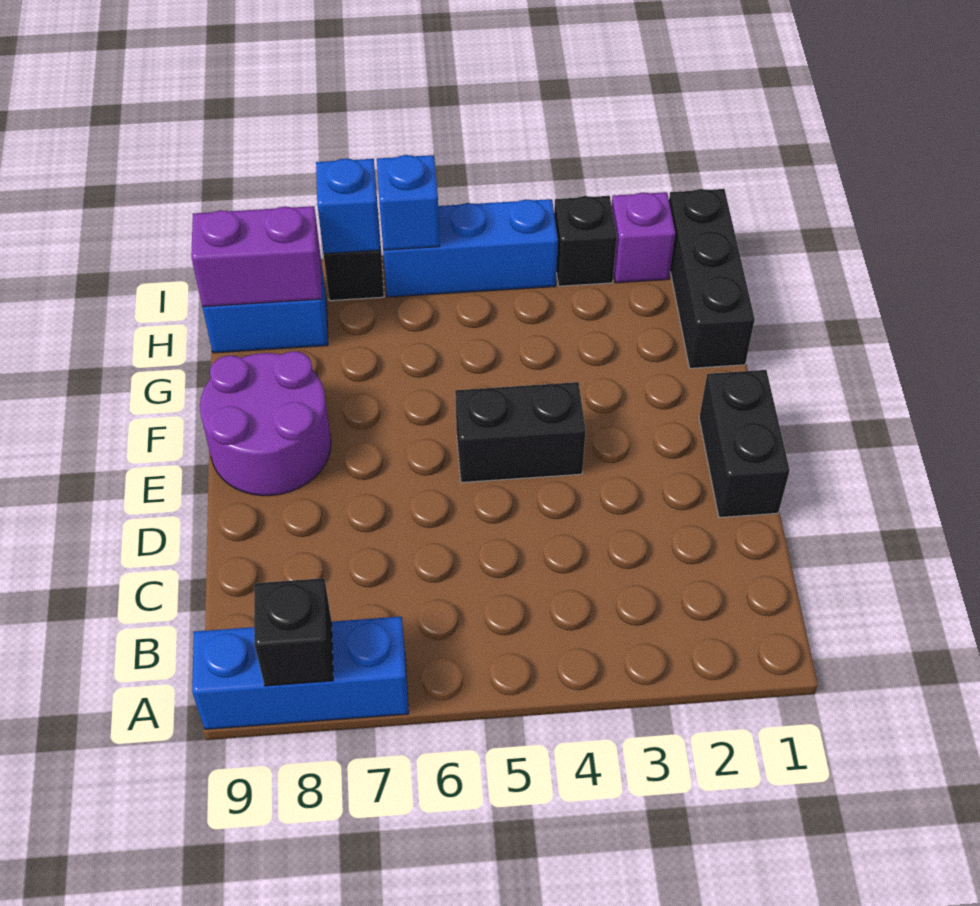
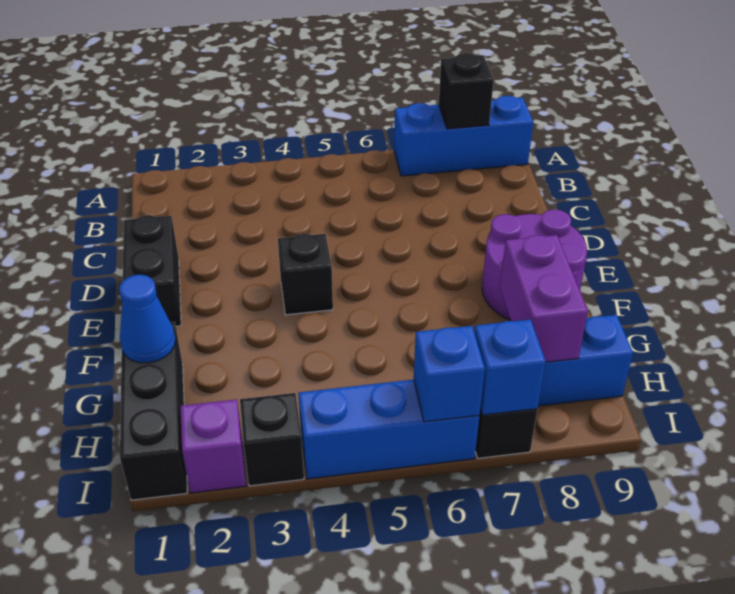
black 1x2 brick [455,382,586,483] -> black 1x1 brick [278,234,333,315]
none -> blue 1x1 cone [119,275,175,363]
purple 1x2 brick [191,206,322,307] -> purple 1x2 brick turned to [500,235,588,362]

